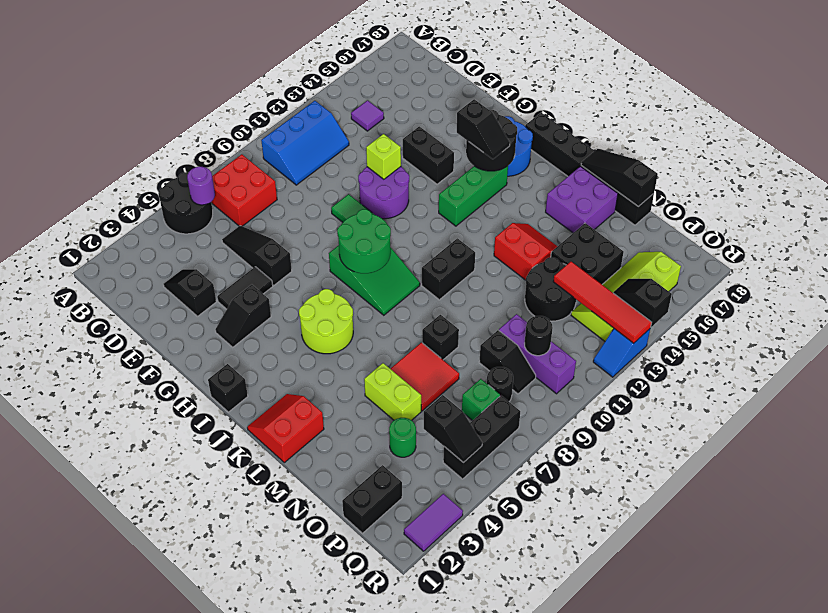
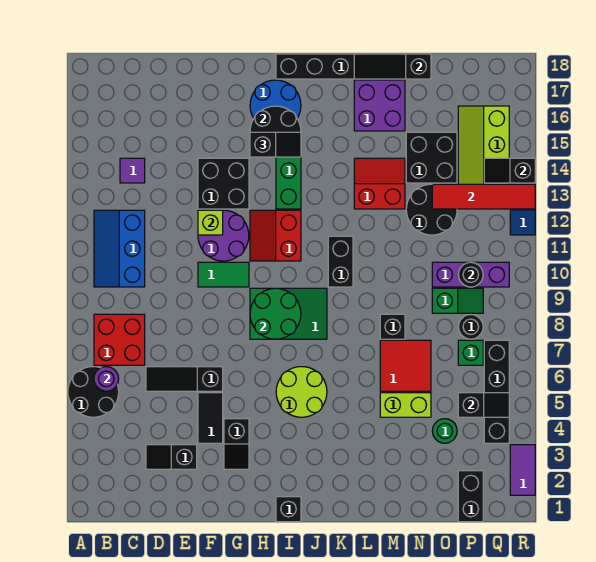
blue 2x3 slope [261,101,349,185] -> blue 2x3 slope turned to [94,210,145,287]
black 1x2 brick [403,127,454,184] -> black 2x2 brick [198,158,249,209]
red 2x2 slope [247,394,324,463] -> red 2x2 slope moved to [250,210,301,261]
black 1x2 slope [479,330,536,394] -> green 1x2 slope [432,288,483,313]
black 1x3 brick [443,396,520,479] -> black 1x4 brick [484,340,509,443]

